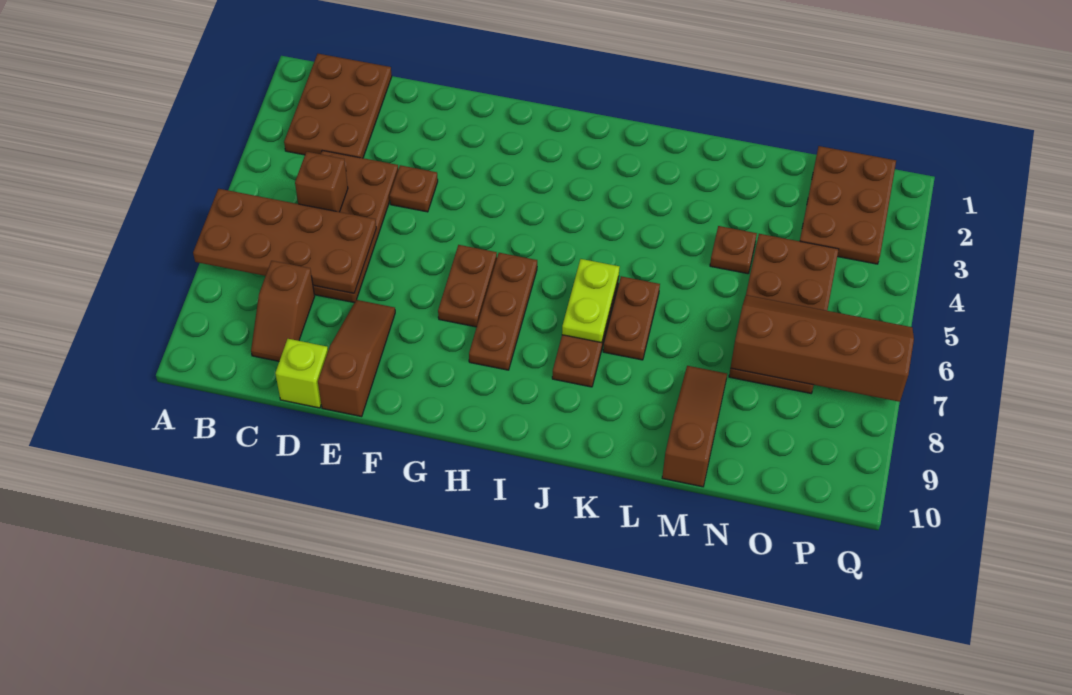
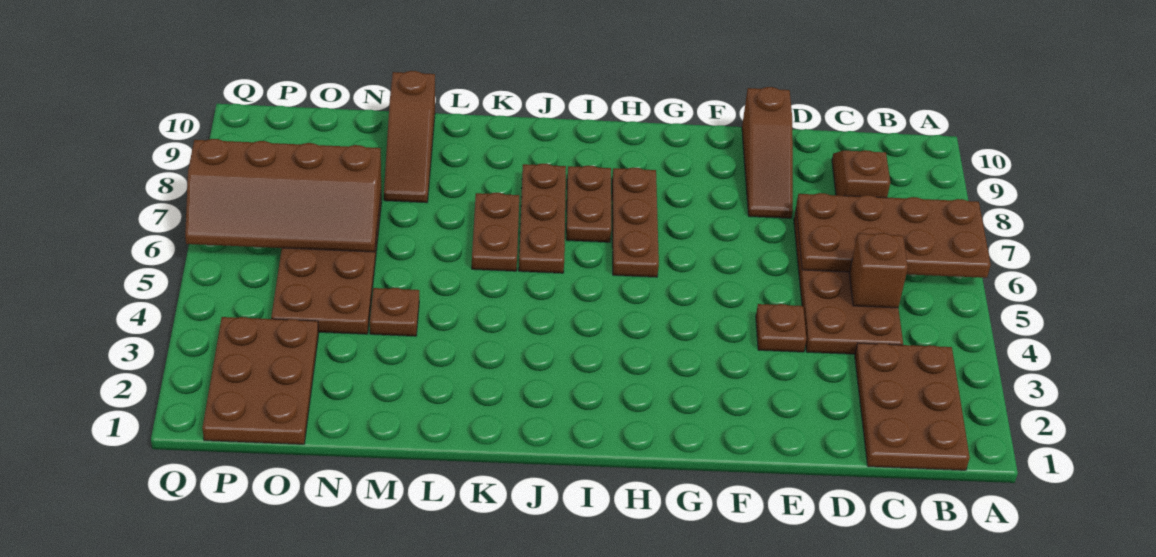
lime 1x1 brick [275,339,328,408] -> none
brown 1x2 plate [438,245,497,327] -> brown 1x2 plate moved to [566,166,611,242]
lime 1x2 plate [562,259,619,343] -> none

